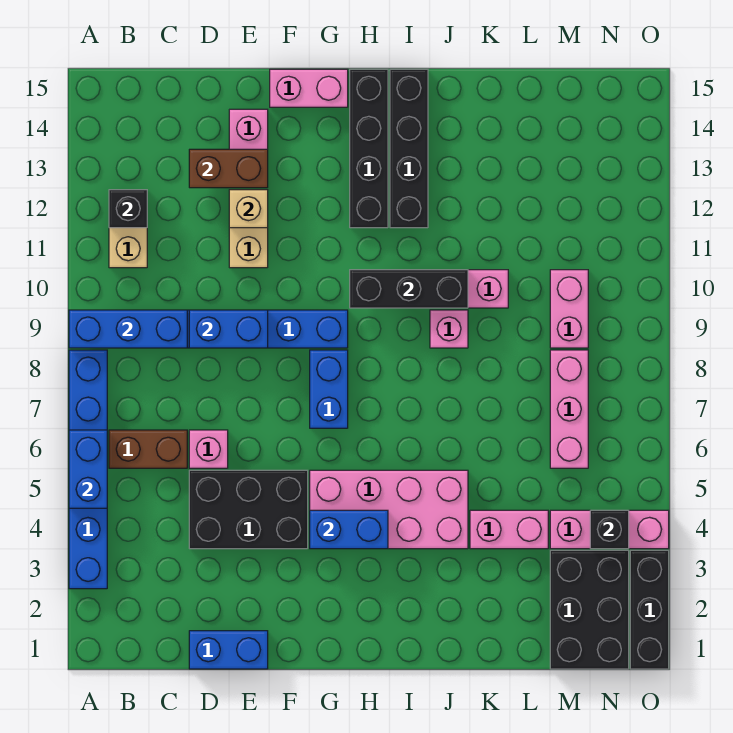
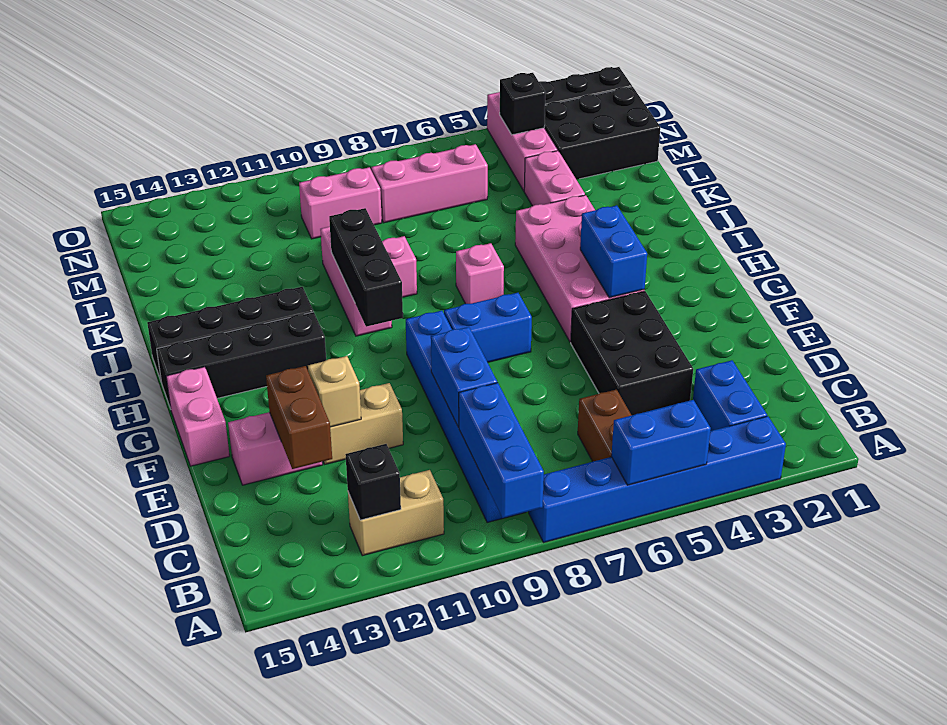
blue 1x2 brick [189,631,268,669] -> blue 1x2 brick moved to [693,360,767,431]
pink 1x1 brick [189,430,228,468] -> pink 1x1 brick moved to [456,243,504,304]

